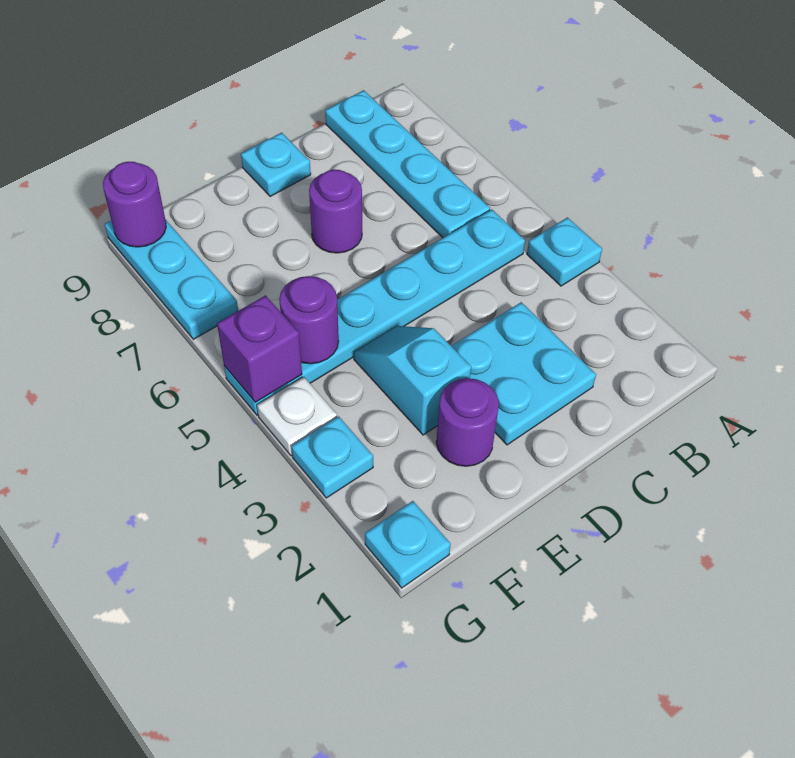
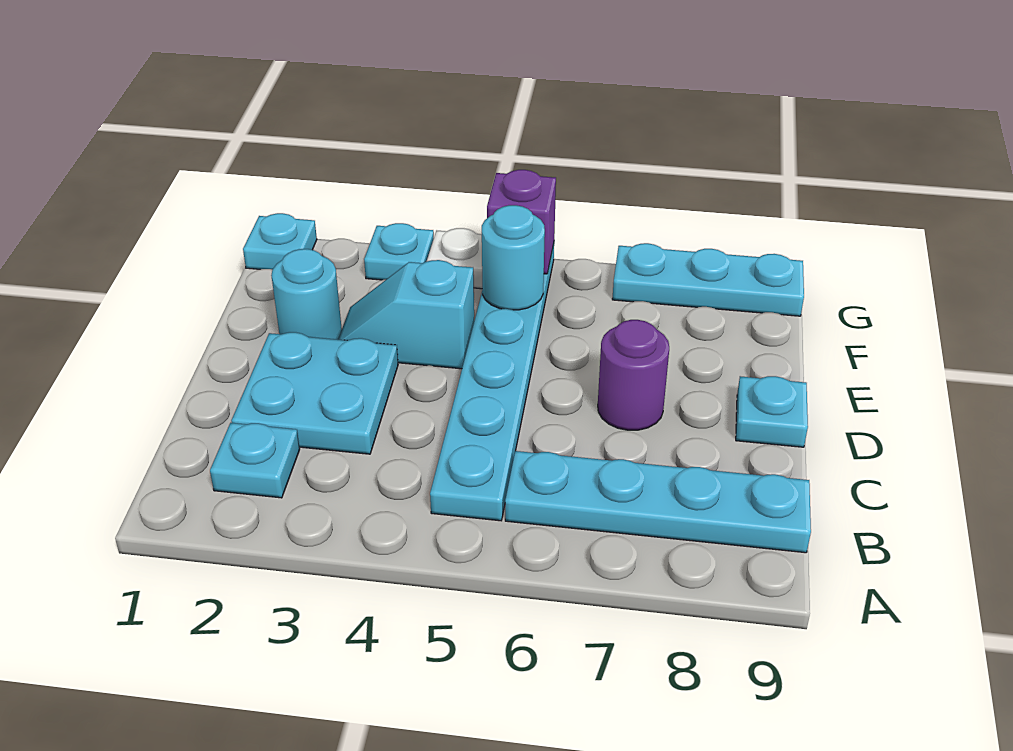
cyan 1x1 plate [527,218,602,286] -> cyan 1x1 plate moved to [210,423,300,498]
purple 1x1 round brick [436,378,499,466] -> cyan 1x1 round brick [271,249,342,340]
cyan 1x2 slope [354,326,471,435] -> cyan 1x2 slope turned to [338,260,474,369]
purple 1x1 round brick [279,276,339,364] -> cyan 1x1 round brick [482,205,545,310]
purple 1x1 round brick [103,162,166,247] -> none

